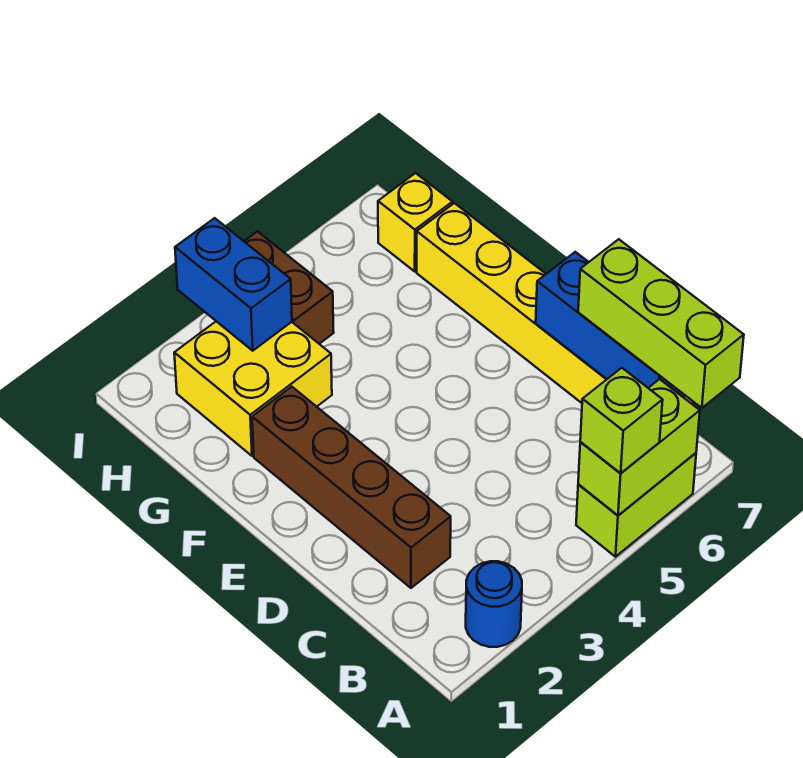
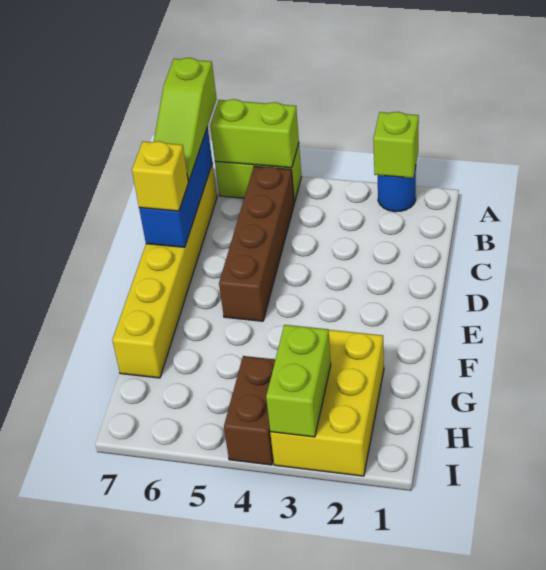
lime 1x1 brick [580,368,663,473] -> lime 1x1 brick moved to [373,112,419,178]
lime 1x3 brick [578,239,744,408] -> lime 1x3 slope [154,58,217,181]
brown 1x4 brick [252,387,451,588] -> brown 1x4 brick moved to [219,166,294,321]
yellow 2x2 brick [174,321,332,456] -> yellow 2x3 brick [270,330,384,476]
blue 1x2 brick [175,218,292,351] -> lime 1x2 brick [266,325,331,437]
yellow 1x1 brick [378,173,452,271] -> yellow 1x1 brick moved to [132,141,189,211]

